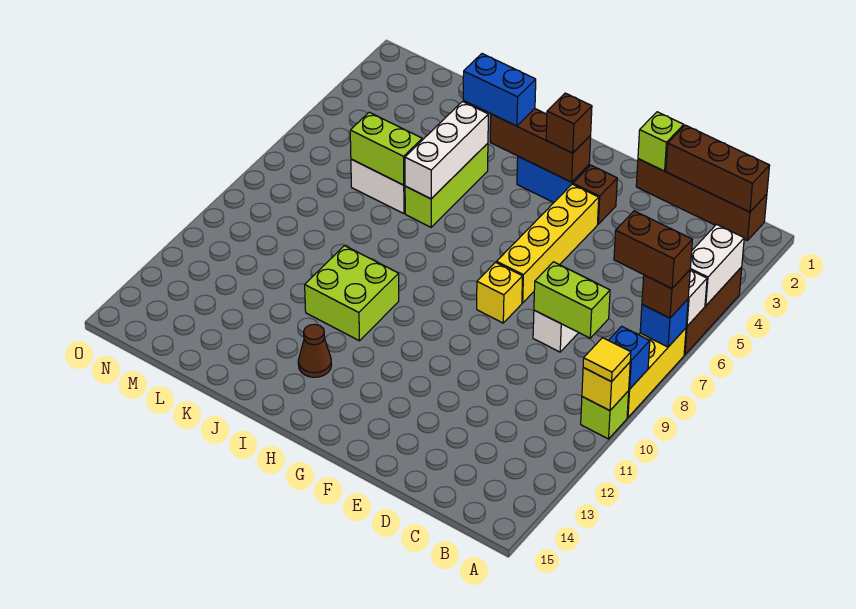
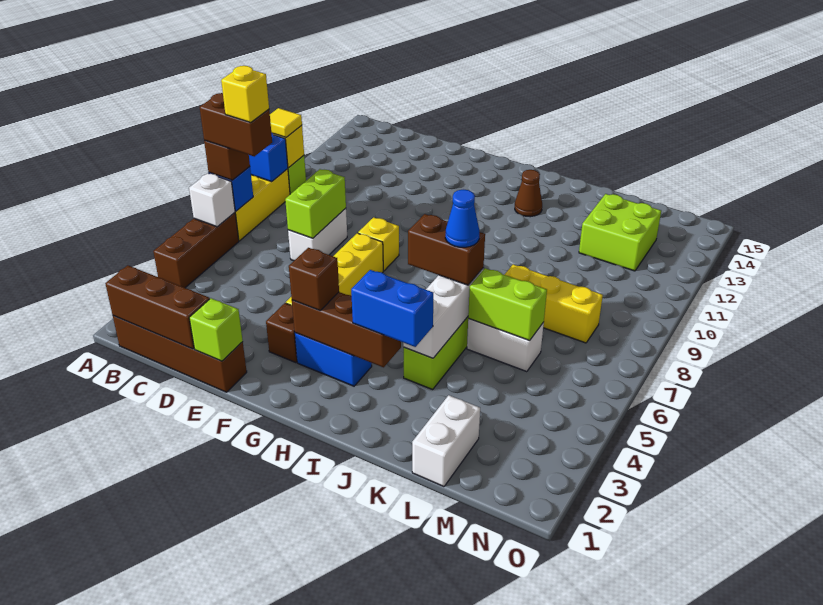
white 1x2 brick [690,224,744,306] -> white 1x2 brick moved to [412,395,480,487]
none -> yellow 1x1 brick [221,66,269,123]
lime 1x2 brick [534,262,610,338] -> lime 1x2 brick turned to [285,169,346,238]
none -> brown 1x2 brick [408,214,485,285]
lime 2x2 brick [305,246,399,341] -> lime 2x2 brick moved to [579,194,661,271]
none -> blue 1x1 cone [445,190,479,247]
none -> yellow 1x3 brick [505,265,603,343]

